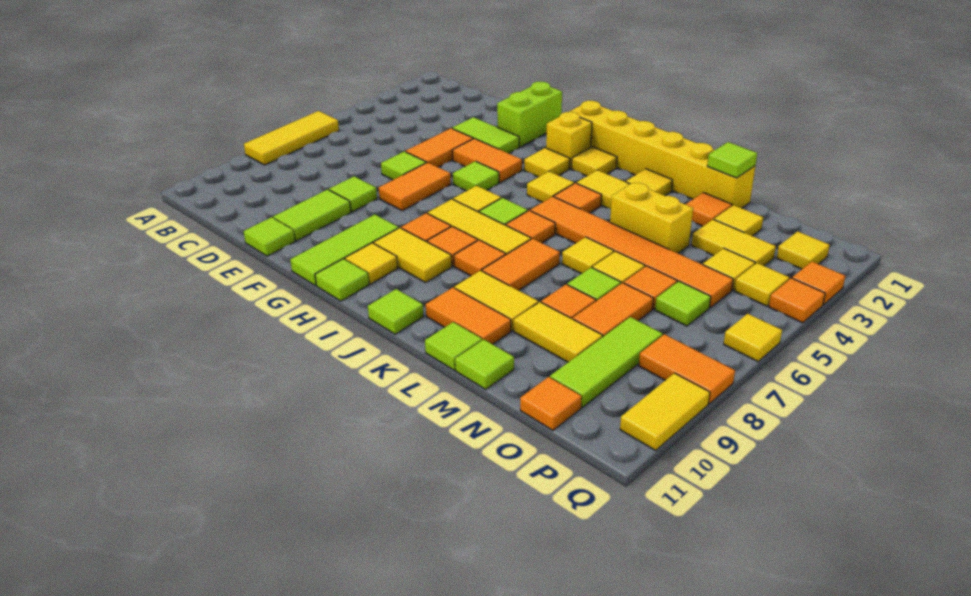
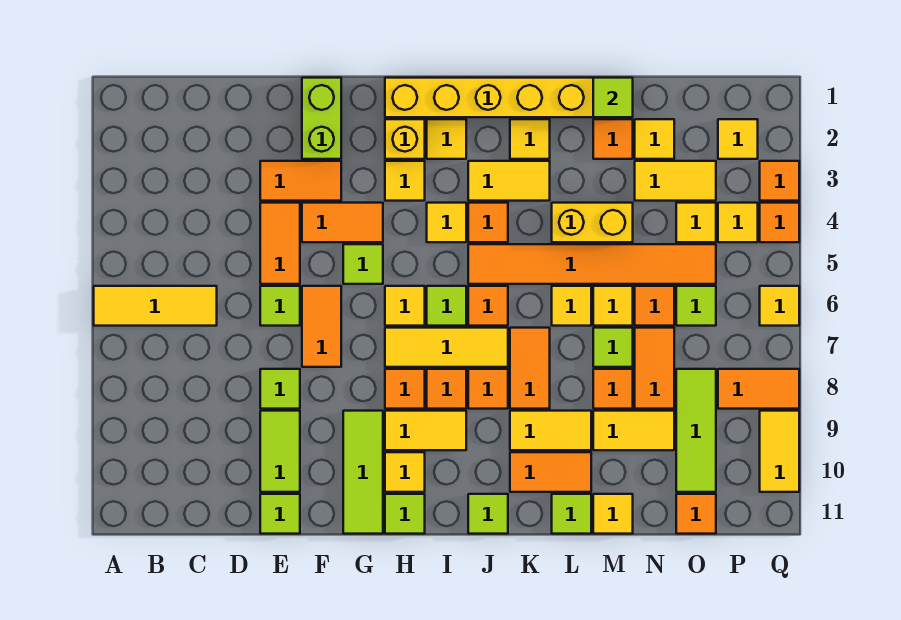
yellow 1x3 tile [244,111,339,165] -> yellow 1x3 tile turned to [94,286,217,326]
lime 1x2 tile [452,117,519,153] -> orange 1x2 tile [260,161,341,201]
lime 1x1 tile [455,340,514,389] -> yellow 1x1 tile [593,494,633,534]

